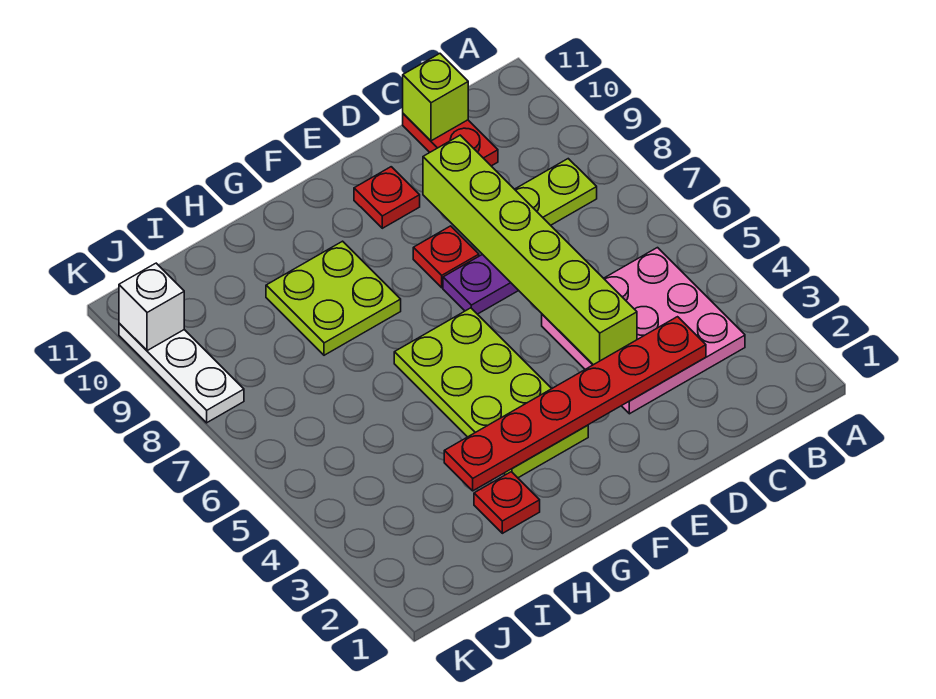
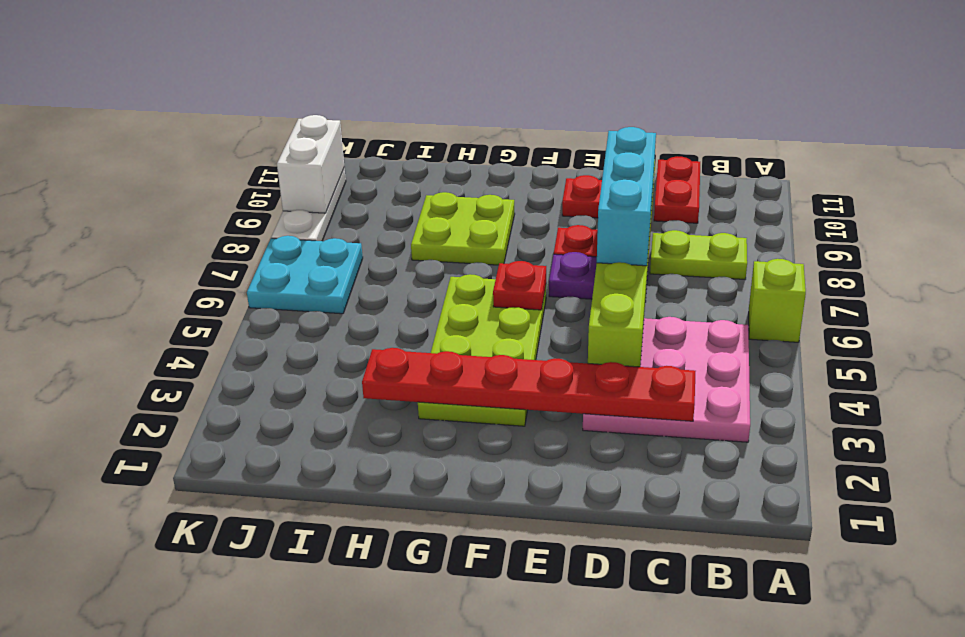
lime 1x1 brick [403,54,468,141] -> lime 1x1 brick moved to [749,259,806,342]
none -> cyan 1x3 brick [597,127,656,266]
red 1x1 plate [474,472,540,533] -> red 1x1 plate moved to [493,261,546,310]
none -> cyan 2x2 plate [247,236,363,314]
white 1x1 brick [119,263,184,351] -> white 1x2 brick [277,115,344,213]

